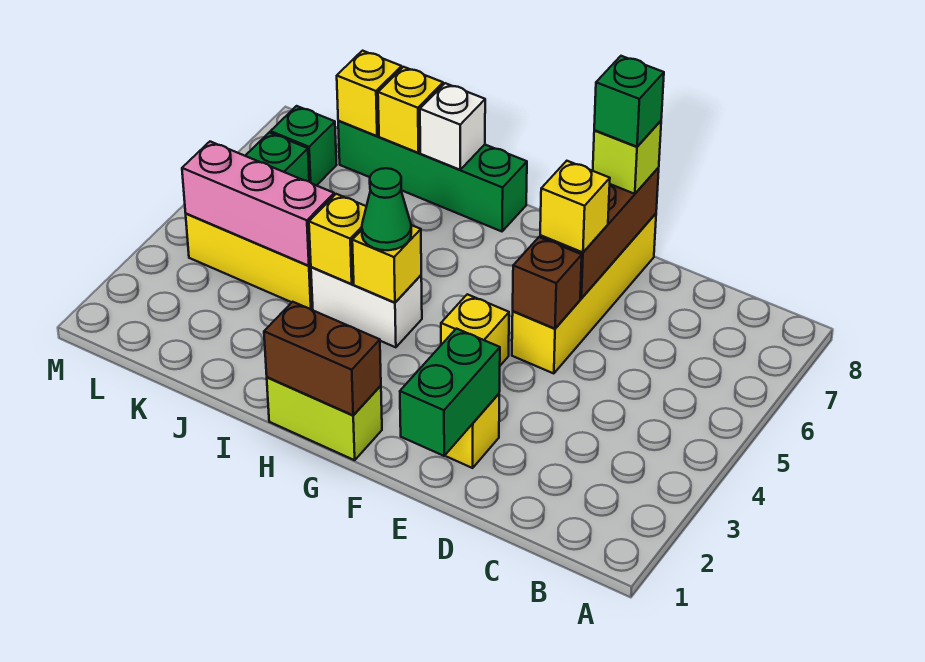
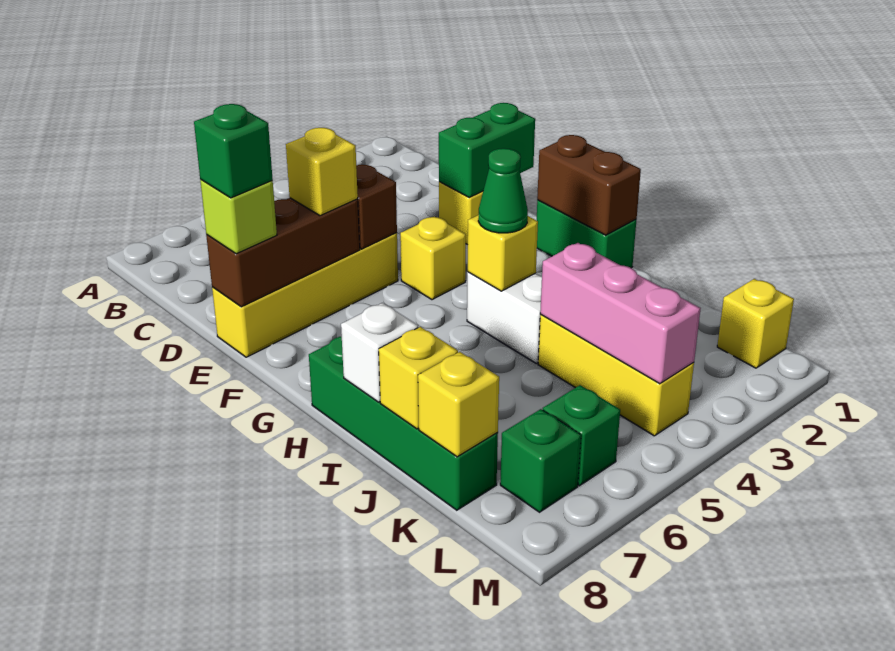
lime 1x2 brick [267,377,382,460] -> green 1x2 brick [536,200,636,268]
yellow 1x1 brick [309,194,366,284] -> yellow 1x1 brick moved to [717,279,794,368]

